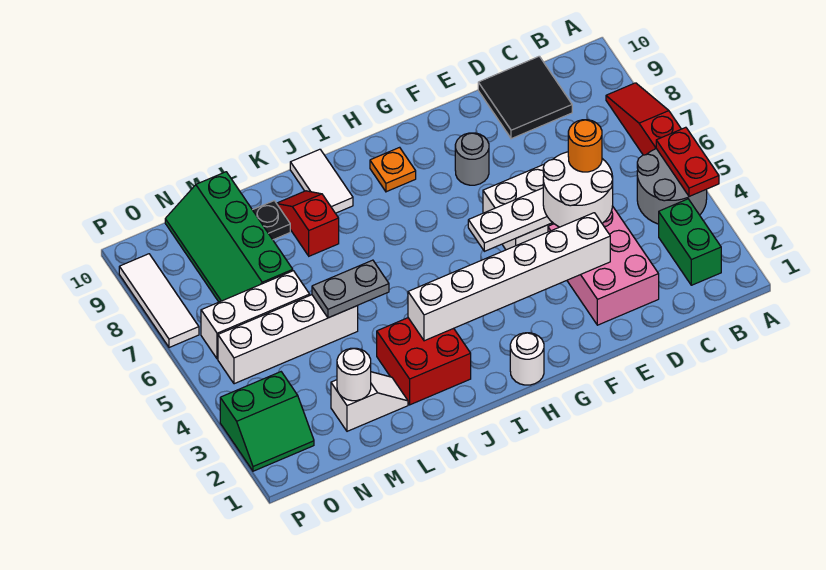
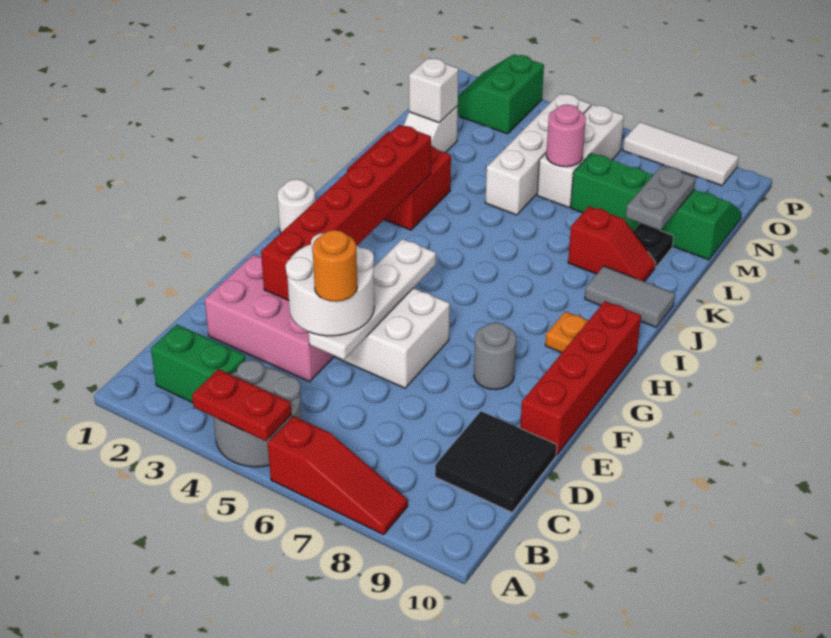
white 1x6 brick [408,213,610,341] -> red 1x6 brick [261,125,431,300]
none -> red 1x4 brick [520,301,641,455]
white 1x2 tile [290,149,353,213] -> grey 1x2 tile [585,266,675,327]
grey 1x2 plate [312,260,389,318] -> grey 1x2 plate moved to [626,166,696,230]
white 1x1 round brick [337,348,371,401] -> white 1x1 brick [409,58,459,123]
none -> pink 1x1 round brick [546,105,586,167]

